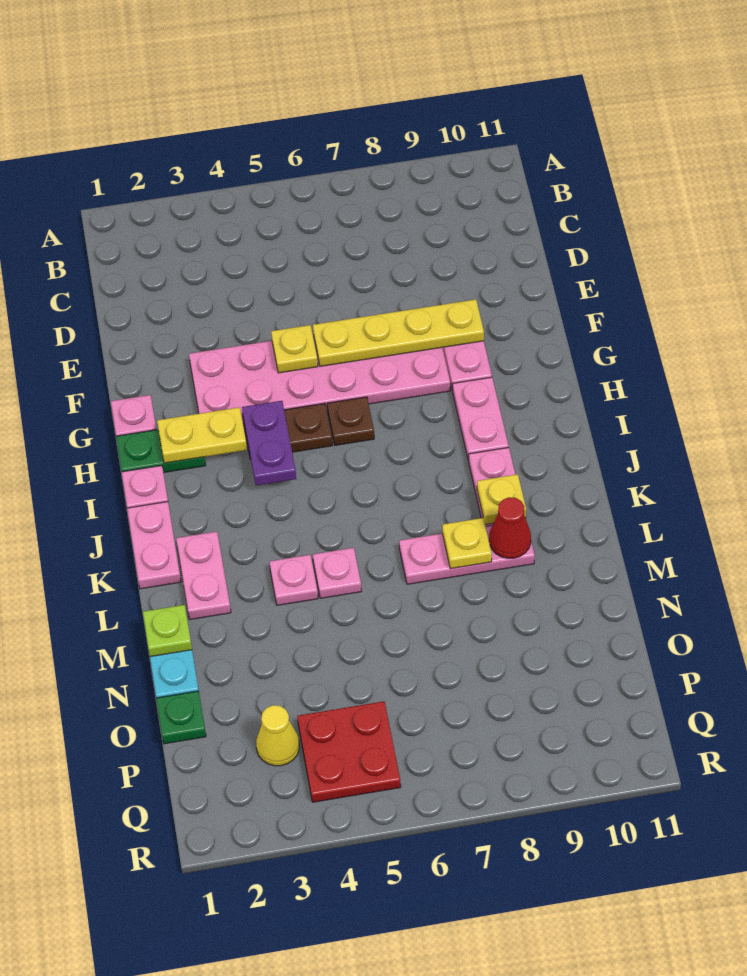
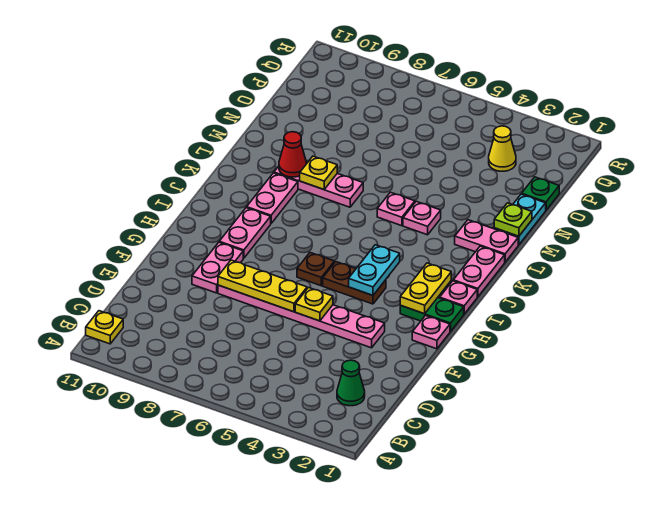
none -> green 1x1 cone [337,360,365,406]
pink 2x6 plate [189,335,450,424] -> pink 1x6 plate [218,285,385,348]
yellow 1x4 plate [313,299,484,366] -> yellow 1x3 plate [218,260,307,312]
yellow 1x2 plate [157,407,247,463] -> yellow 1x2 plate turned to [400,263,451,314]
purple 1x2 plate [242,401,296,485] -> cyan 1x2 plate [349,245,400,295]
pink 1x2 plate [176,532,231,619] -> pink 1x2 plate turned to [455,220,518,262]
yellow 1x1 plate [477,474,526,524] -> yellow 1x1 plate moved to [86,311,123,344]
red 2x2 plate [297,701,401,802] -> none

